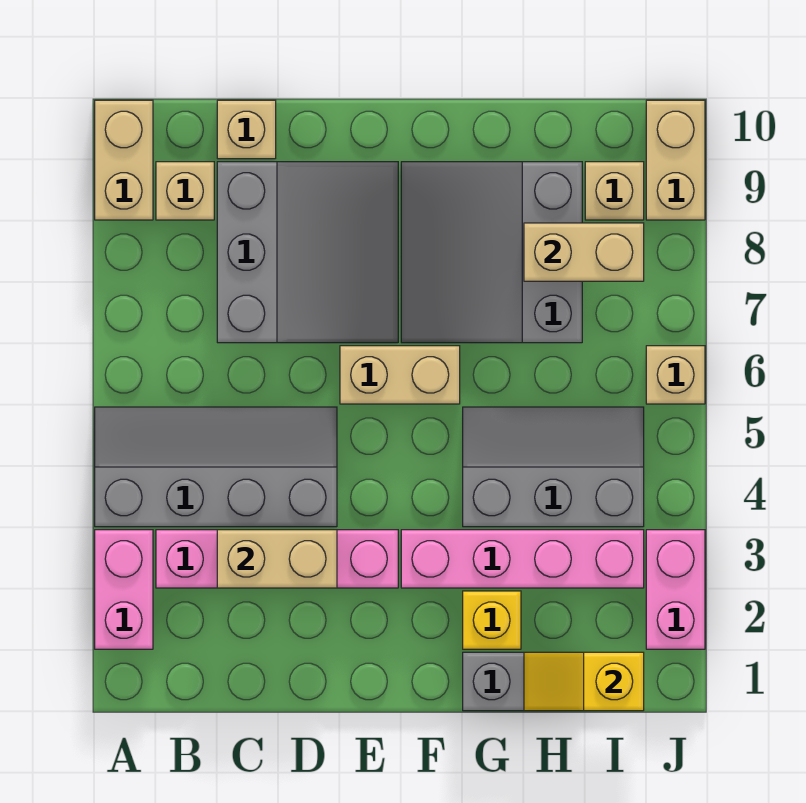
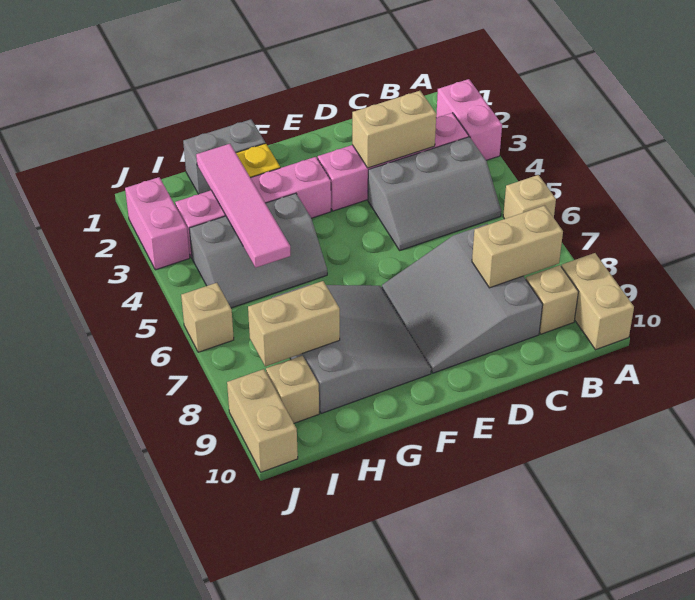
grey 2x4 slope [95,407,337,527] -> grey 2x3 slope [368,137,501,250]
tan 1x1 brick [217,100,276,159] -> tan 1x1 brick moved to [503,175,556,219]
tan 1x2 brick [340,346,460,404] -> tan 1x2 brick moved to [472,206,563,288]
yellow 1x2 slope [524,652,644,711] -> none
none -> pink 1x4 tile [196,144,290,268]

